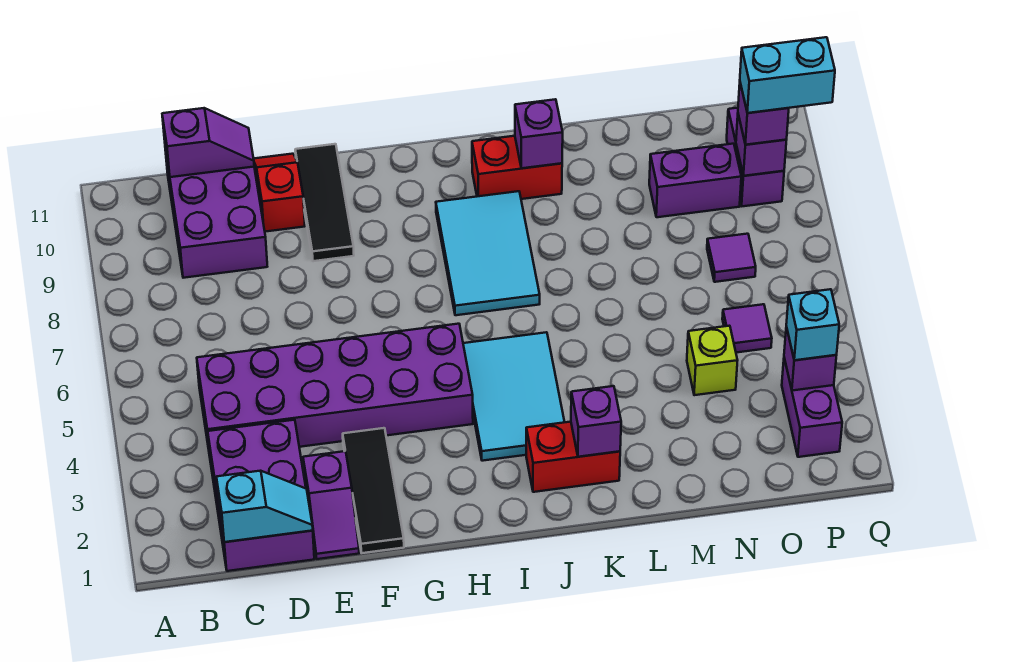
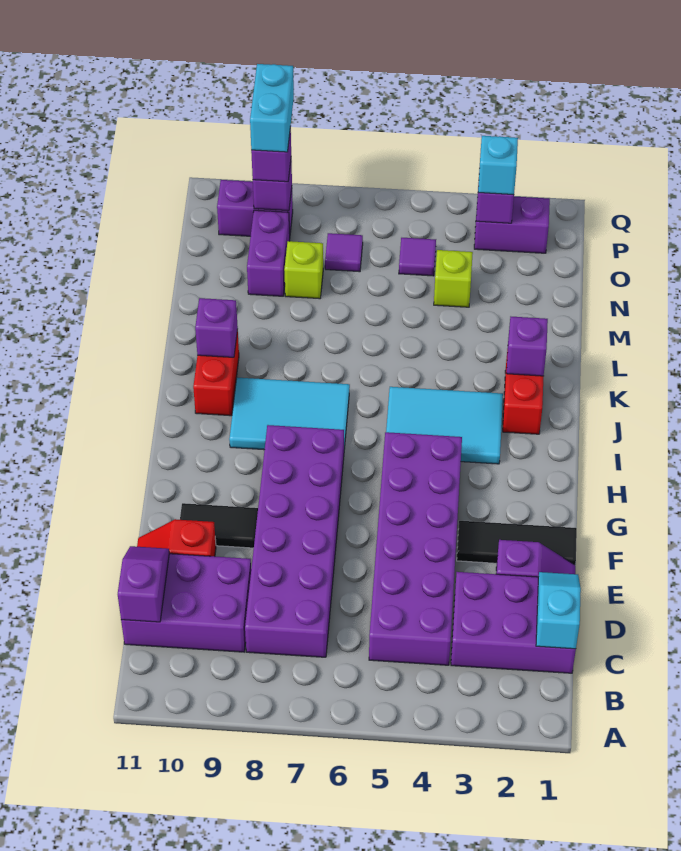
none -> purple 2x6 brick [245,425,344,657]
black 1x3 tile [295,144,354,261] -> black 1x2 tile [180,503,258,548]
none -> lime 1x1 brick [284,241,323,299]

